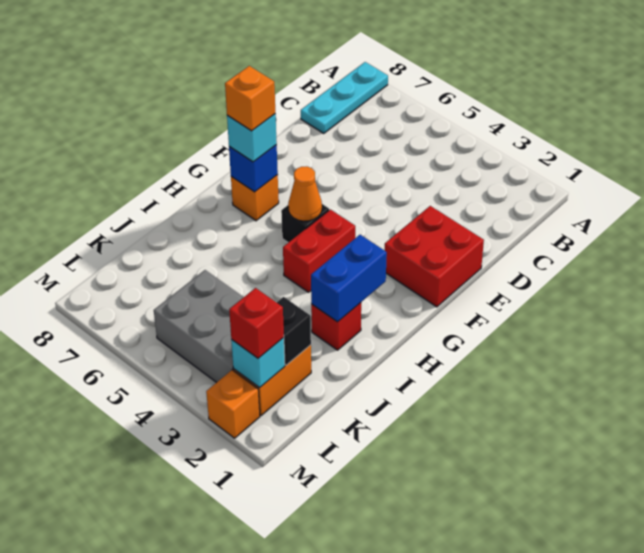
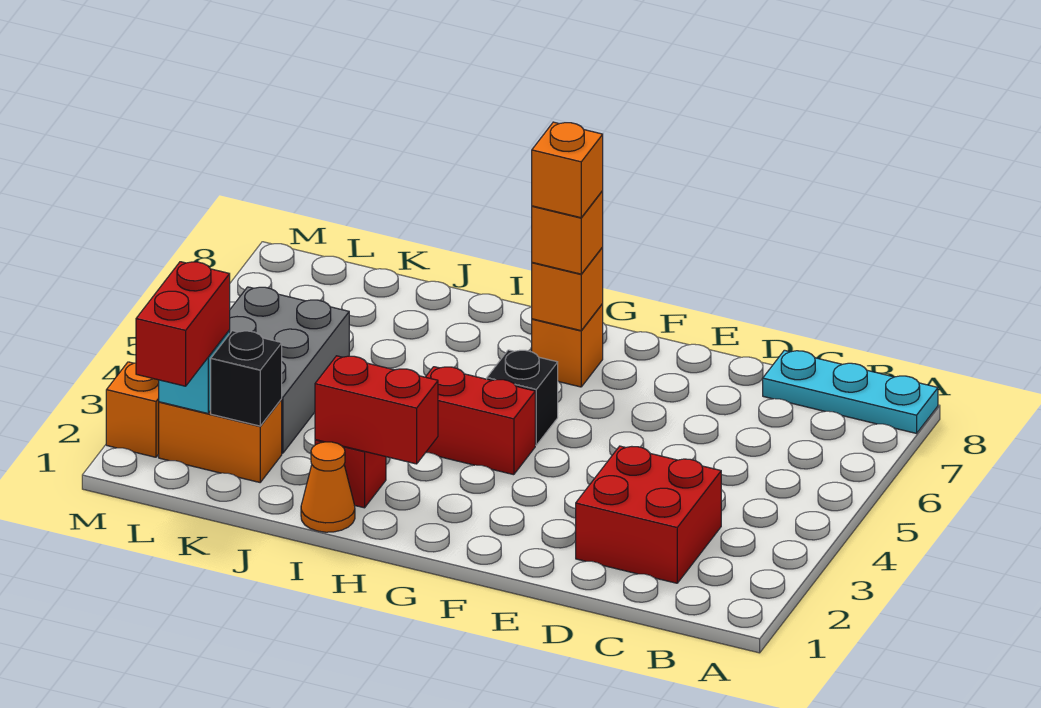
red 2x2 brick [385,206,484,307] -> red 2x2 brick moved to [576,446,721,583]
orange 1x1 cone [288,166,322,221] -> orange 1x1 cone moved to [301,442,355,532]
blue 1x1 brick [229,145,278,192] -> orange 1x1 brick [532,248,603,330]
cyan 1x1 brick [227,114,277,162] -> orange 1x1 brick [532,191,603,274]
blue 1x2 brick [311,235,387,322] -> red 1x2 brick [315,356,438,464]
red 1x1 brick [229,288,284,358] -> red 1x2 brick [136,262,230,386]

